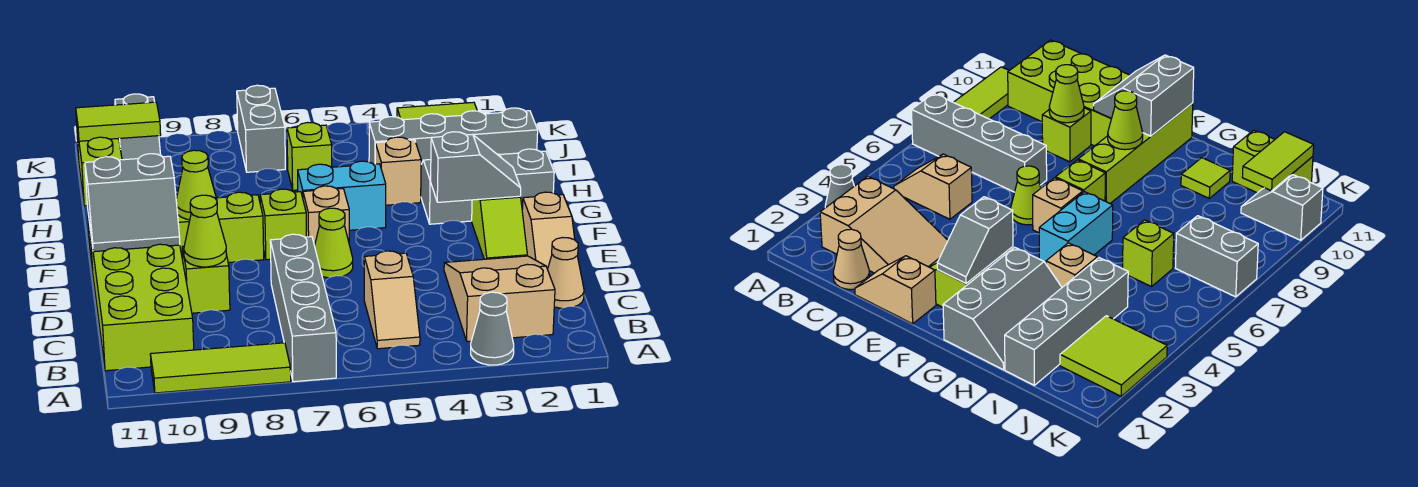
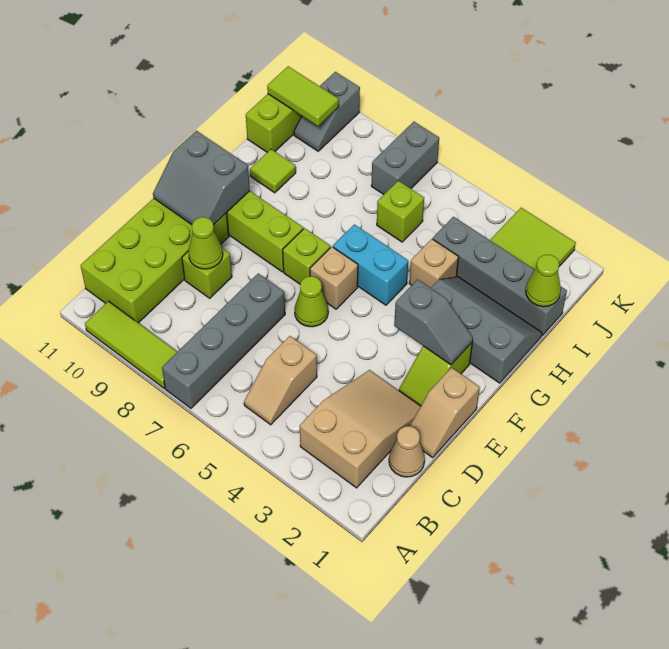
grey 1x1 cone [471,292,514,365] -> none
lime 1x1 cone [176,150,217,220] -> lime 1x1 cone moved to [526,255,561,307]

